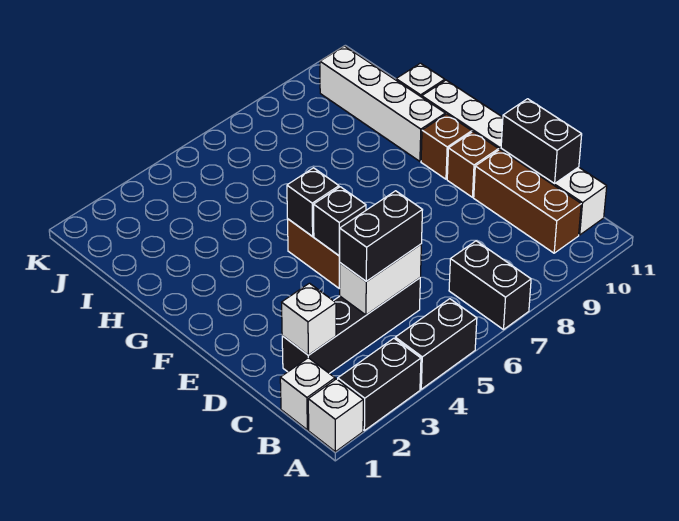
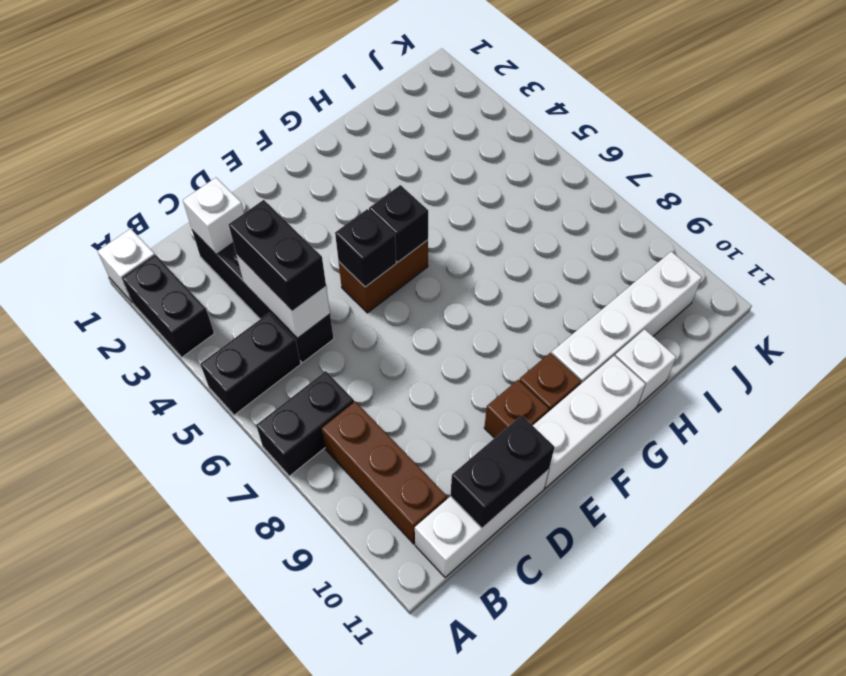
black 1x2 brick [395,299,477,389] -> black 1x2 brick turned to [201,313,301,415]
white 1x1 brick [280,358,335,430] -> none
brown 1x3 brick [474,150,581,253] -> brown 1x3 brick turned to [322,401,447,544]

